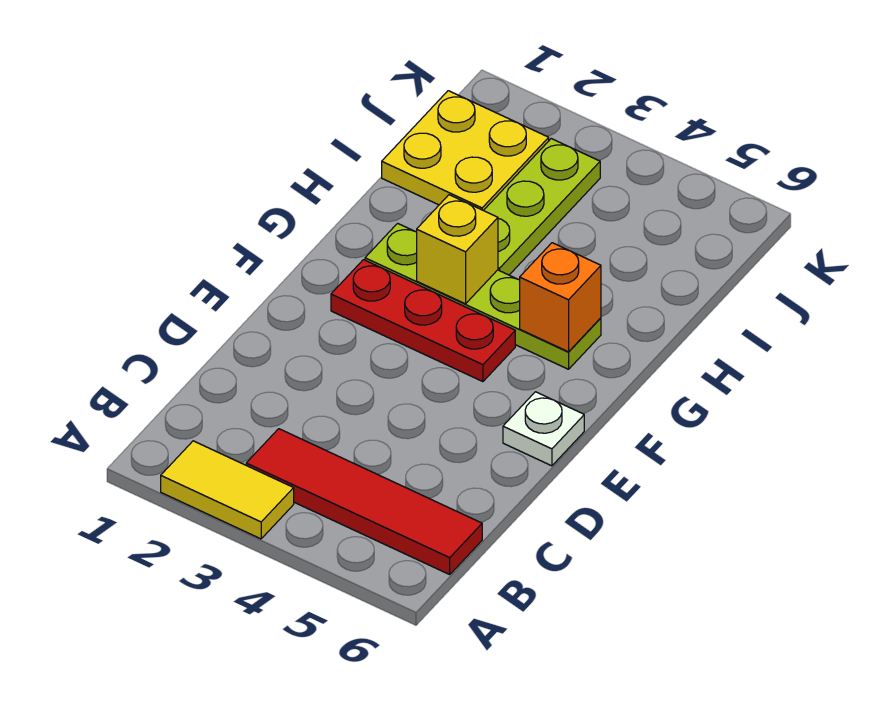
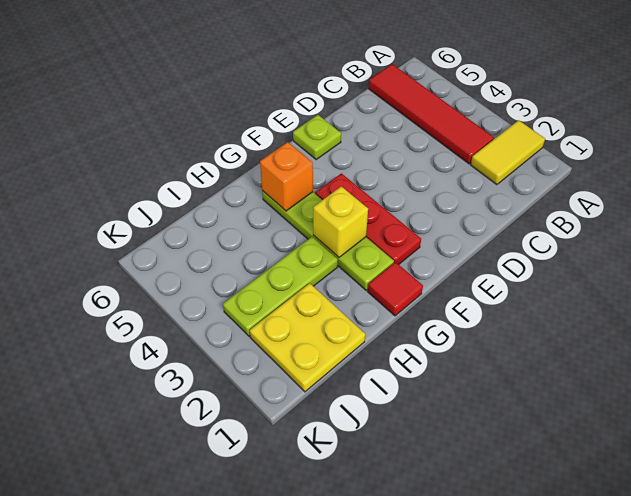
yellow 1x2 tile [161,441,294,539] -> yellow 1x2 tile turned to [471,120,545,185]
white 1x1 plate [503,392,584,466] -> lime 1x1 plate [293,115,341,159]
none -> red 1x1 tile [368,262,423,316]

